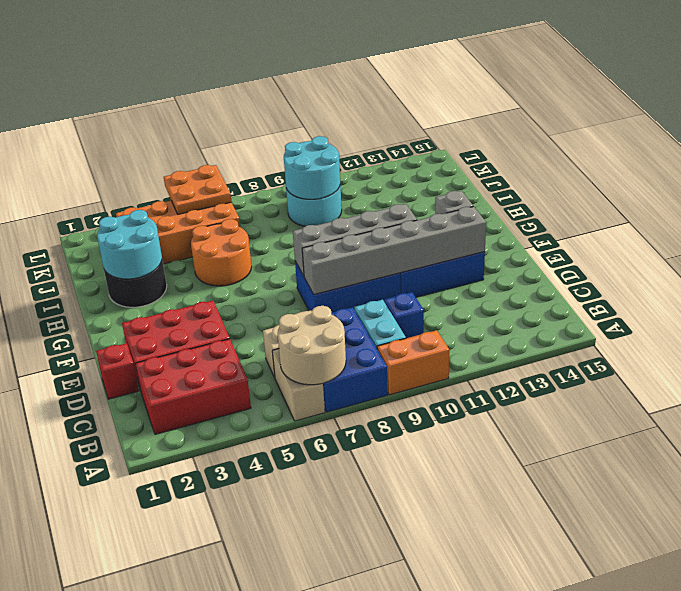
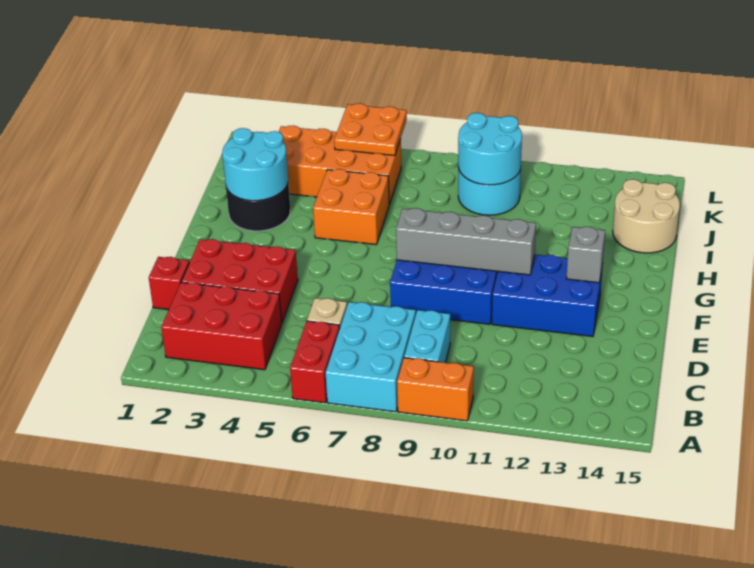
tan 1x2 brick [272,349,325,421] -> red 1x2 brick [290,321,340,403]
tan 2x2 round brick [278,306,346,385] -> tan 2x2 round brick moved to [613,179,680,253]
blue 2x3 brick [323,307,388,412] -> cyan 2x3 brick [326,302,416,412]
blue 1x1 brick [384,292,424,338] -> none
grey 1x6 brick [302,207,486,295] -> none
orange 2x2 round brick [191,219,252,286] -> orange 2x2 brick [313,169,389,245]

